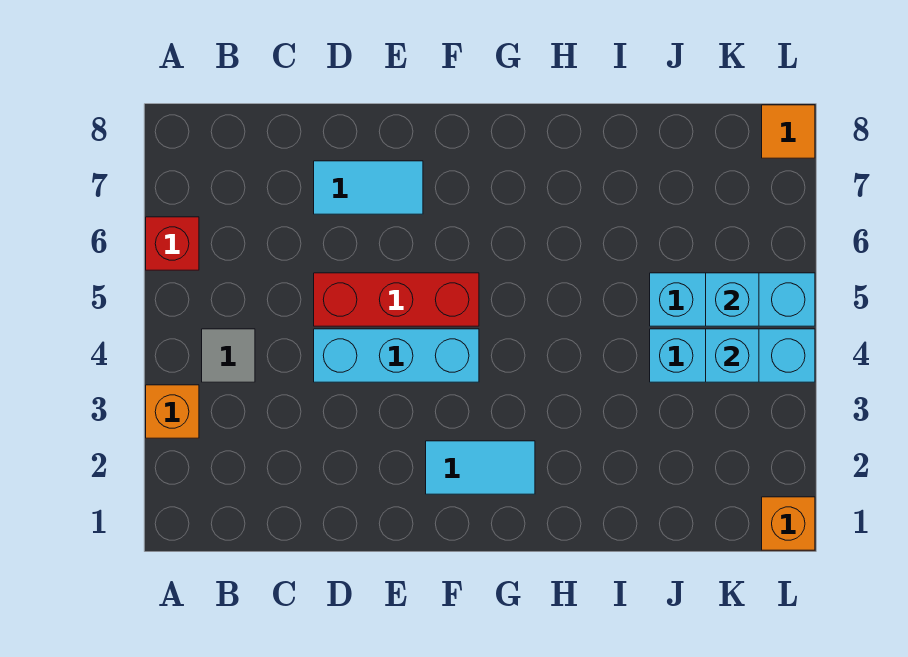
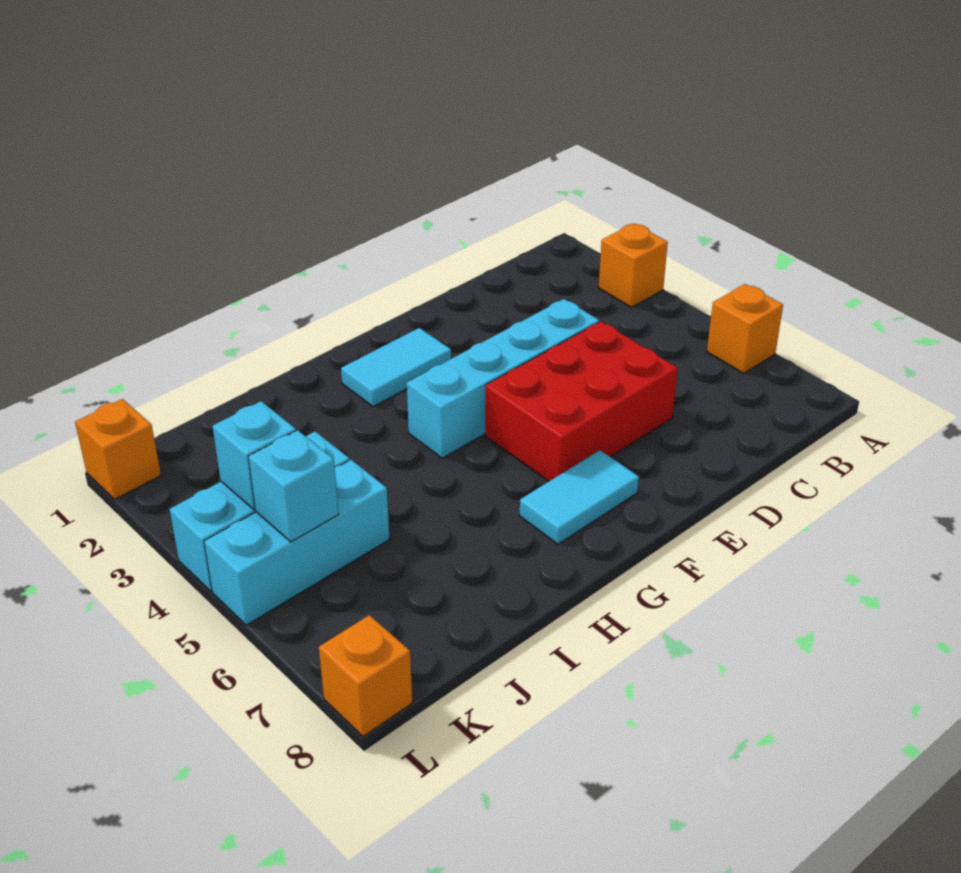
red 1x1 brick [146,217,199,270] -> orange 1x1 brick [707,284,783,374]
grey 1x1 tile [202,329,255,382] -> none
cyan 1x3 brick [314,329,479,382] -> cyan 1x4 brick [407,299,599,458]
red 1x3 brick [314,273,479,326] -> red 2x3 brick [485,321,678,481]
cyan 1x2 tile [314,161,423,214] -> cyan 1x2 tile moved to [520,450,639,544]
orange 1x1 tile [762,105,815,158] -> orange 1x1 brick [319,615,412,736]

